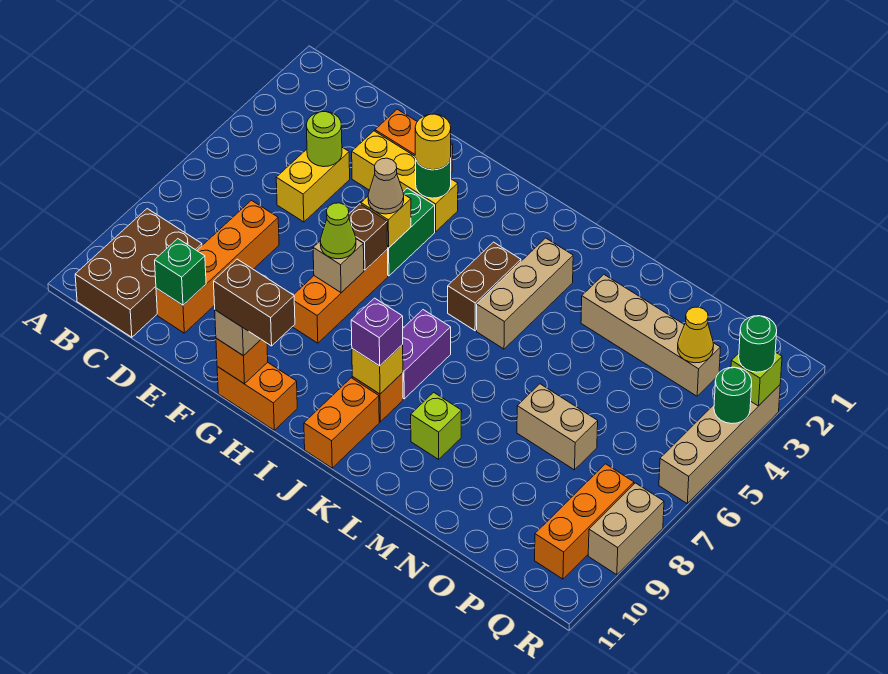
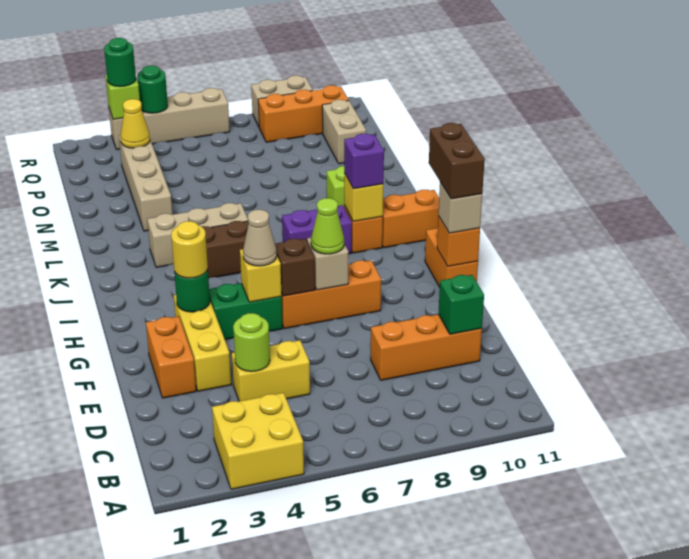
none -> yellow 2x2 brick [212,393,304,489]
brown 2x3 brick [75,209,202,337] -> none
orange 1x4 brick [156,200,279,333] -> orange 1x3 brick [371,314,482,380]
tan 1x2 brick [517,384,598,470] -> tan 1x2 brick moved to [322,100,366,164]

